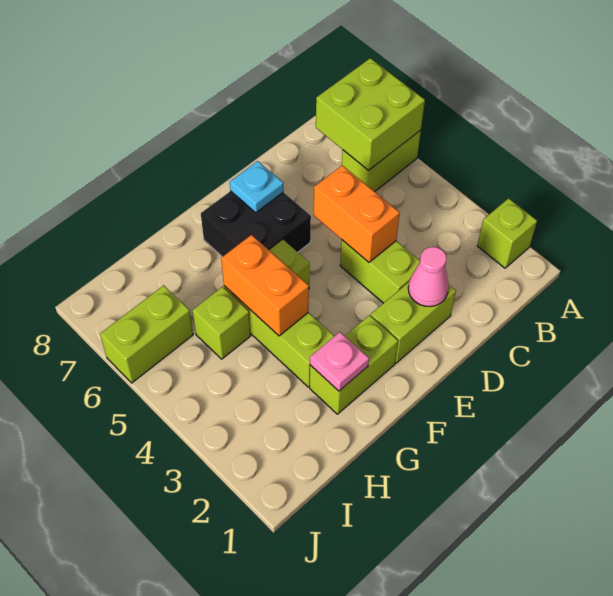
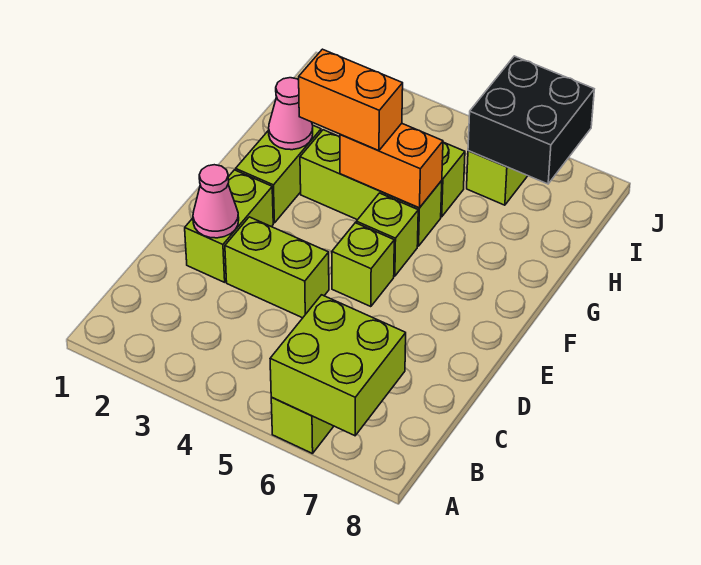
lime 1x1 brick [477,198,537,268] -> lime 1x1 brick moved to [332,223,394,307]
orange 1x2 brick [314,165,400,262] -> orange 1x2 brick moved to [299,49,403,151]
black 2x2 brick [201,191,311,257] -> black 2x2 brick moved to [468,56,594,184]
cyan 1x1 plate [230,161,284,213] -> none
pink 1x1 plate [310,332,369,391] -> pink 1x1 cone [269,78,313,150]

